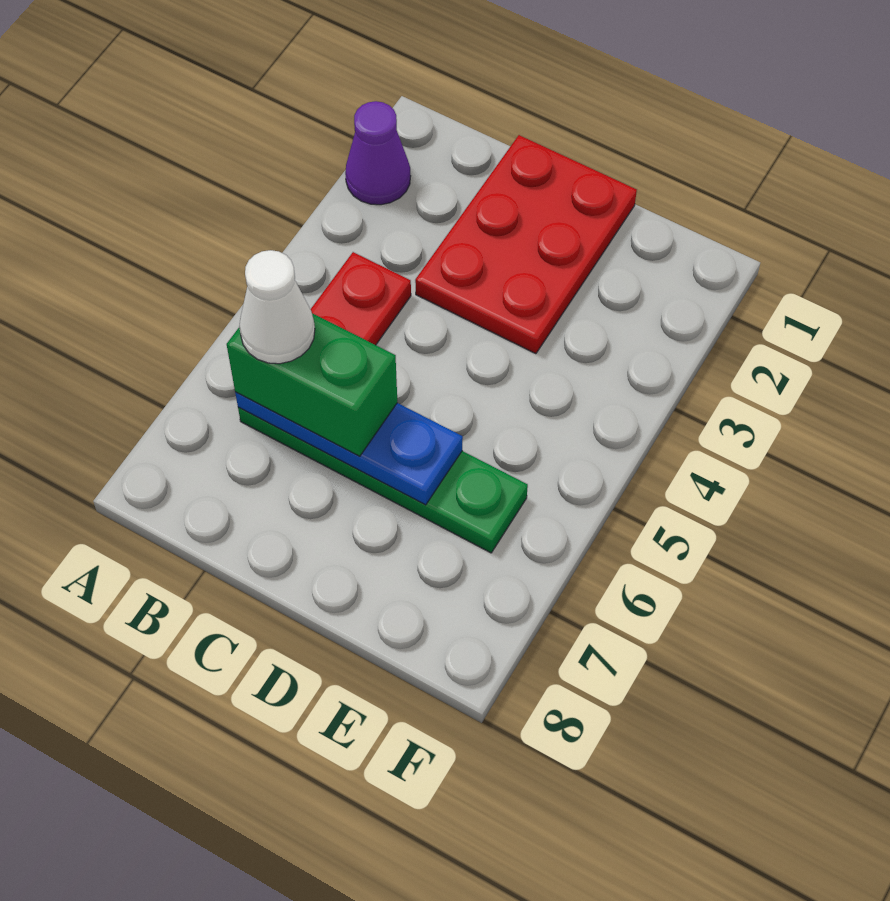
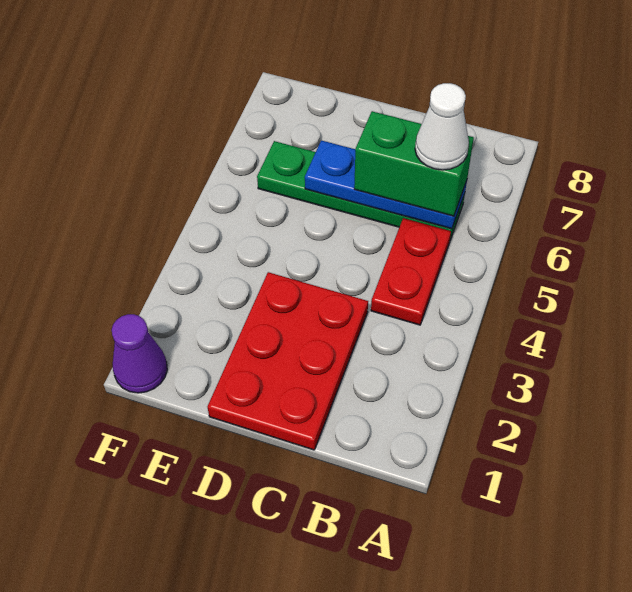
purple 1x1 cone [345,101,410,205] -> purple 1x1 cone moved to [112,314,167,393]

